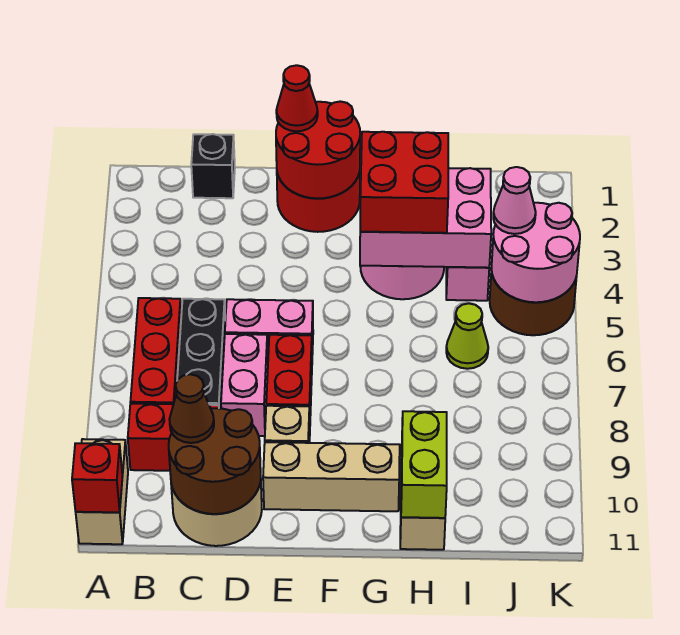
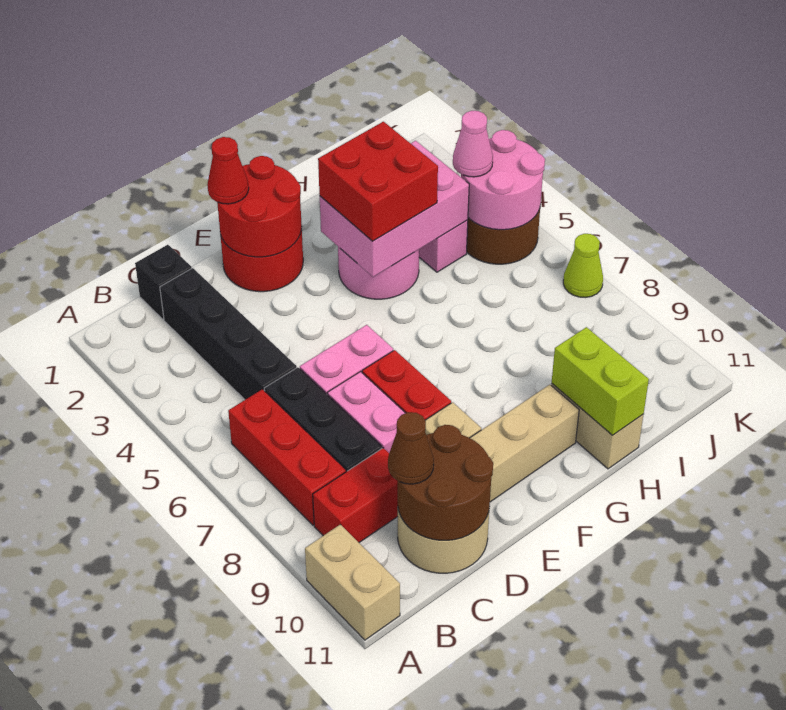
red 1x1 brick [72,443,122,512] -> none
none -> black 1x4 brick [160,268,297,400]
lime 1x1 cone [446,303,488,369] -> lime 1x1 cone moved to [563,234,603,298]

